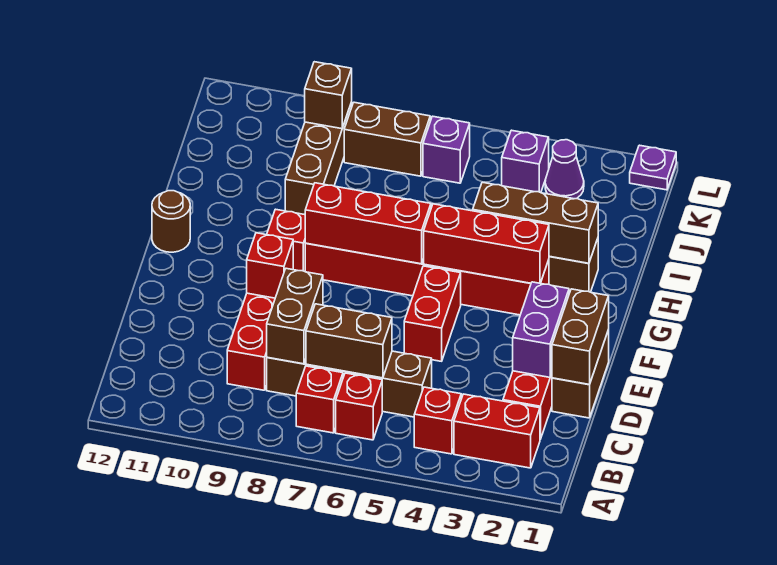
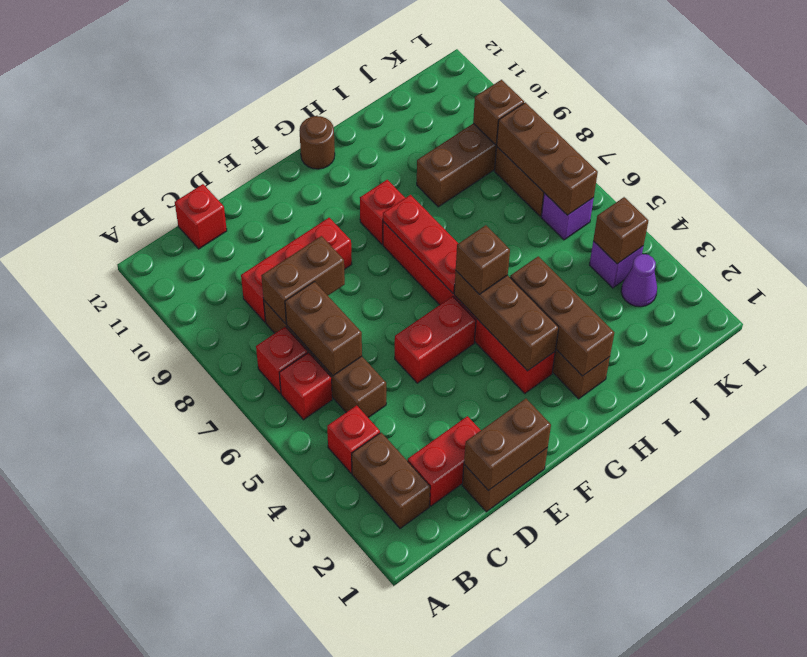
red 1x2 brick [454,394,540,468] -> brown 1x2 brick [352,433,430,529]
purple 1x2 brick [513,282,569,377] -> none
red 1x1 brick [247,233,293,298] -> red 1x1 brick moved to [175,184,227,249]
red 1x3 brick [424,204,549,283] -> brown 1x3 brick [454,271,559,371]
none -> brown 1x1 brick [456,225,510,294]
red 1x3 brick [305,183,431,264] -> red 1x3 plate [383,195,458,293]
none -> brown 1x1 brick [593,197,648,264]
none -> brown 1x3 brick [497,102,598,215]
purple 1x1 plate [630,145,676,190] -> none

